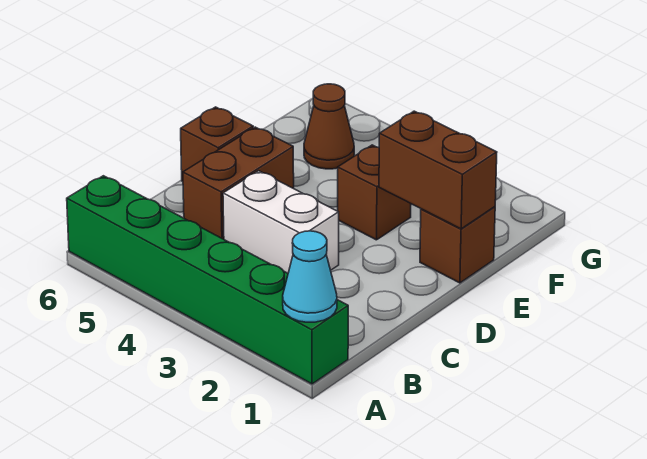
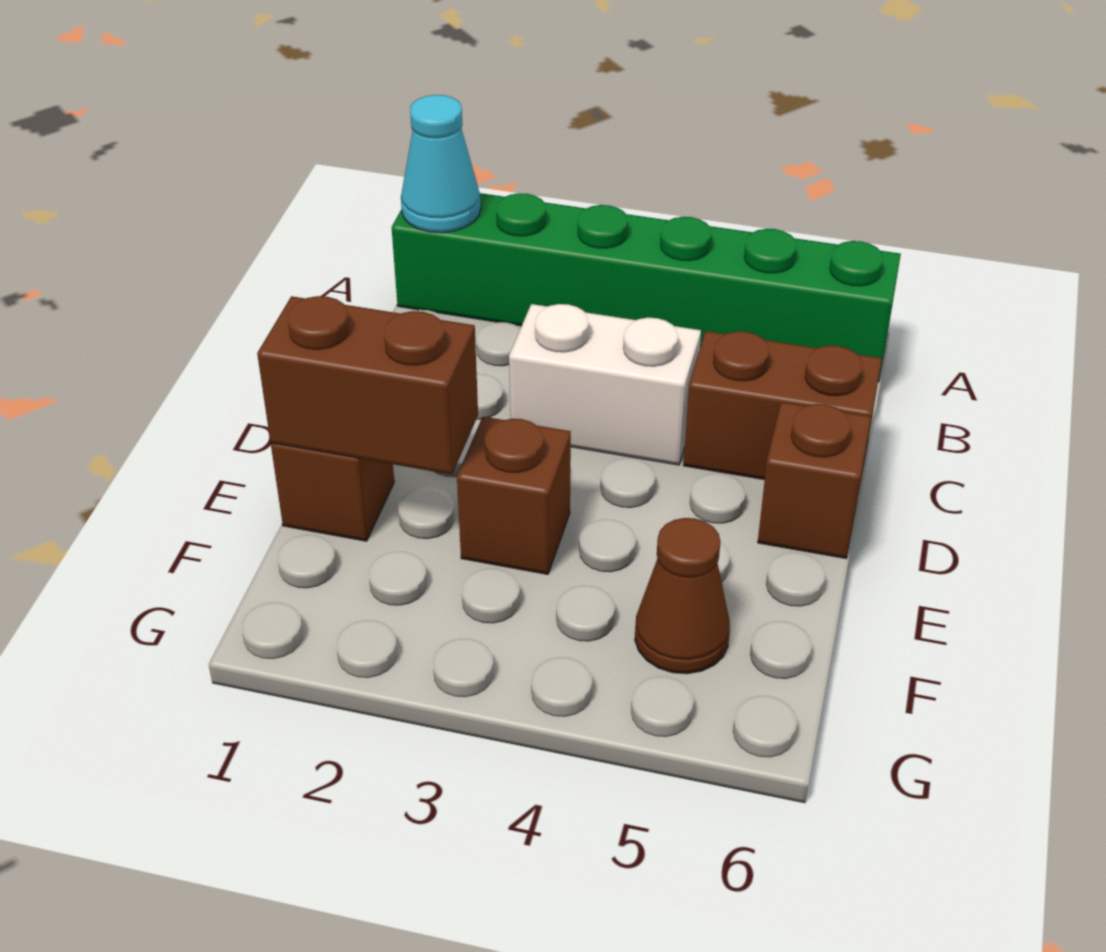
brown 1x2 brick [183,127,294,239] -> brown 1x2 brick turned to [683,331,882,483]

